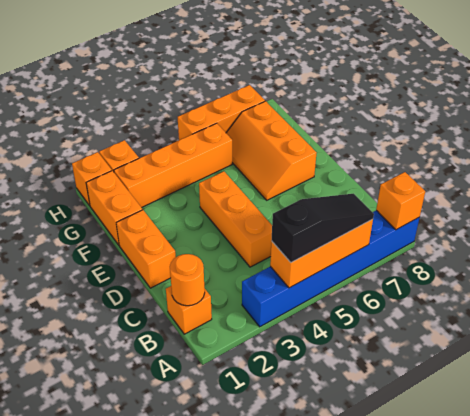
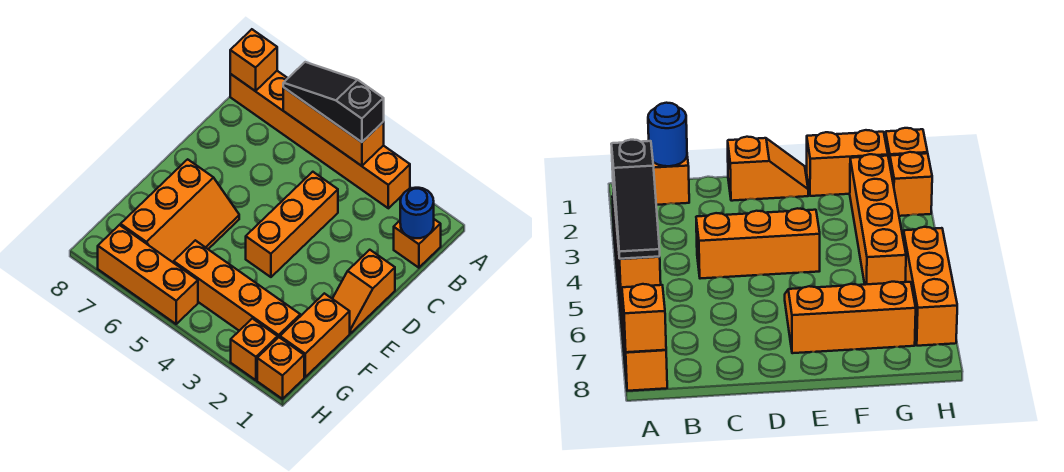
blue 1x6 brick [242,210,420,327] -> orange 1x6 brick [230,71,410,208]
orange 1x1 round brick [170,254,205,306] -> blue 1x1 round brick [400,188,434,238]
orange 1x2 brick [116,210,176,288] -> orange 1x2 slope [332,250,395,333]

